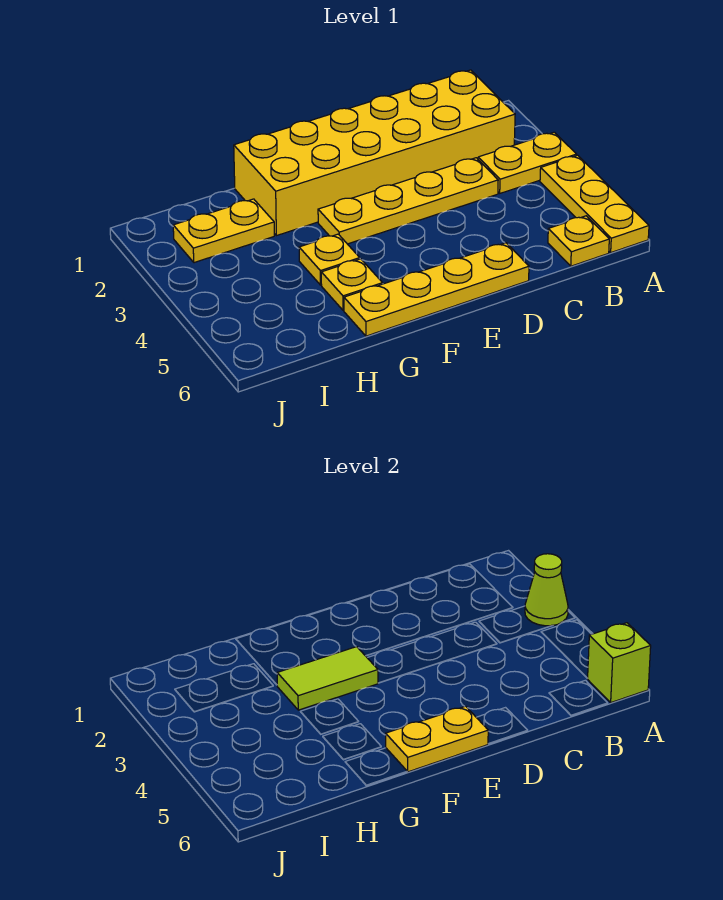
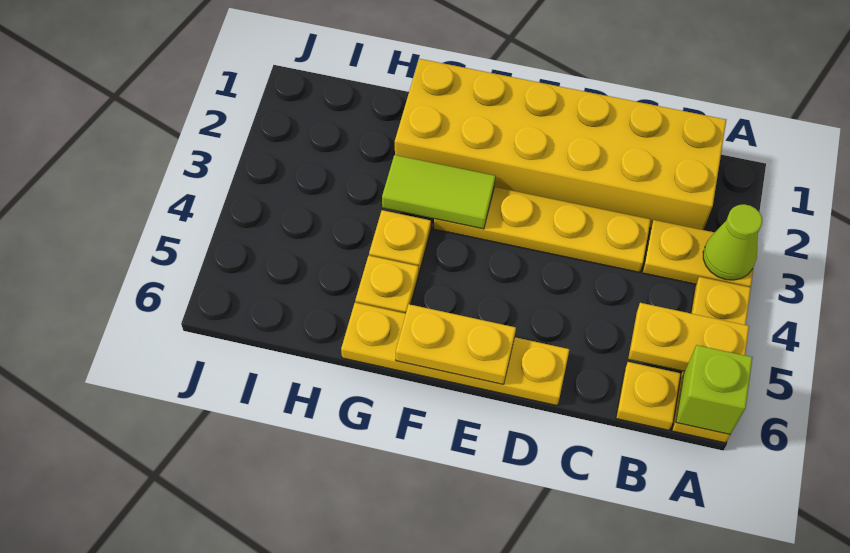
yellow 1x2 plate [173,199,274,263] -> yellow 1x2 plate moved to [628,303,749,371]

